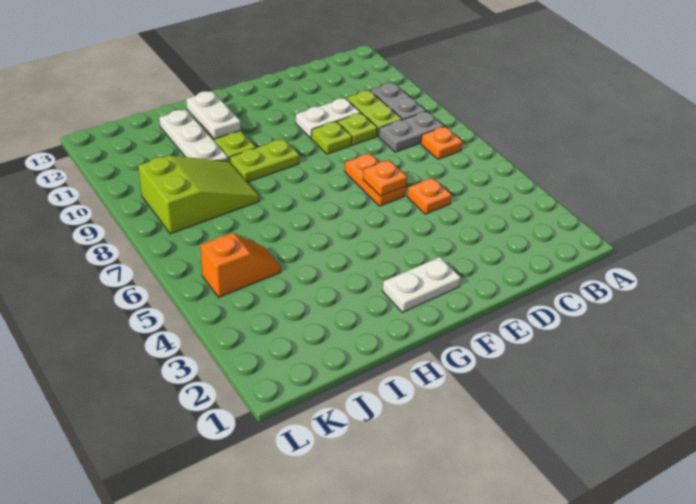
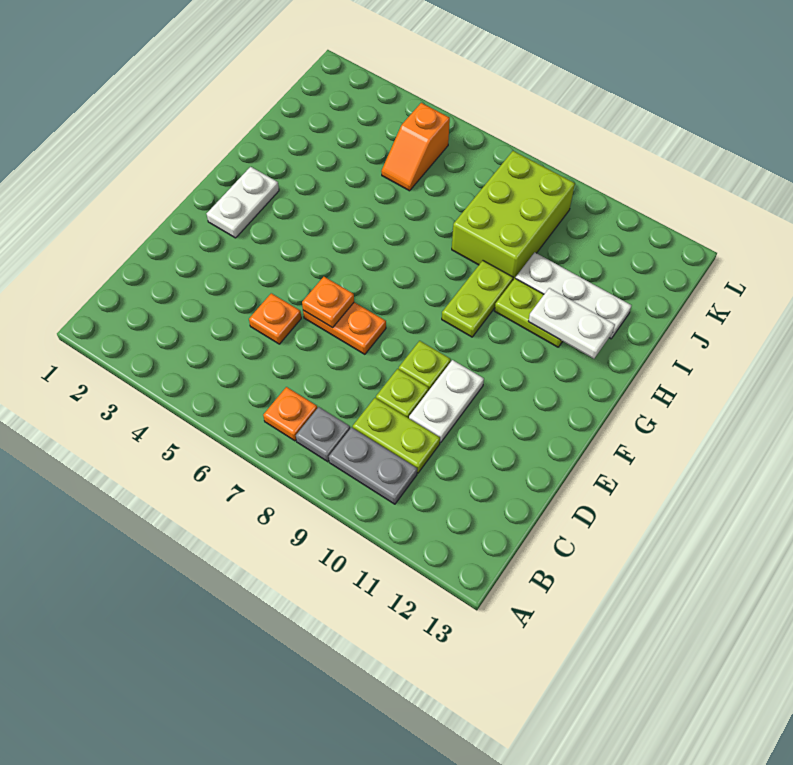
grey 1x2 plate [379,111,444,152] -> grey 1x1 plate [296,407,350,462]
lime 2x3 slope [138,155,259,234] -> lime 2x3 brick [452,151,575,280]

